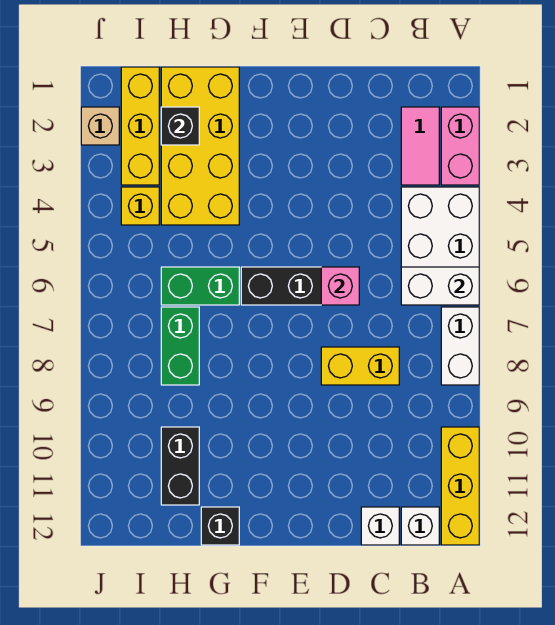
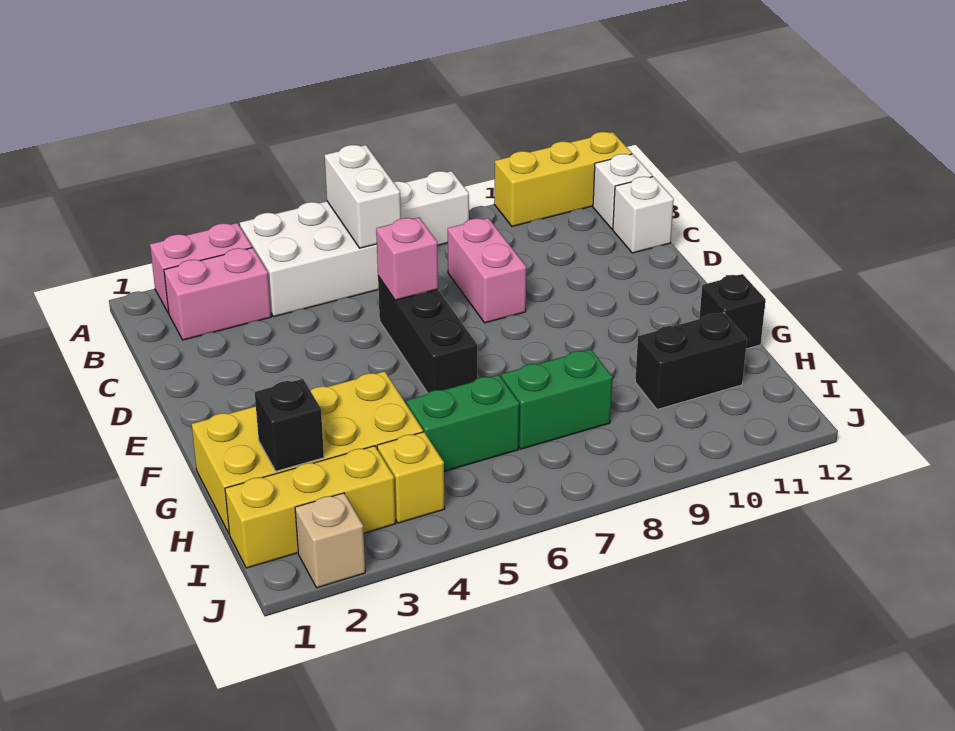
pink 1x2 tile [401,107,439,185] -> pink 1x2 brick [164,248,271,340]
yellow 1x2 brick [321,347,399,385] -> pink 1x2 brick [448,218,526,323]
green 1x2 brick [161,267,239,305] -> green 1x2 brick turned to [406,375,519,471]

